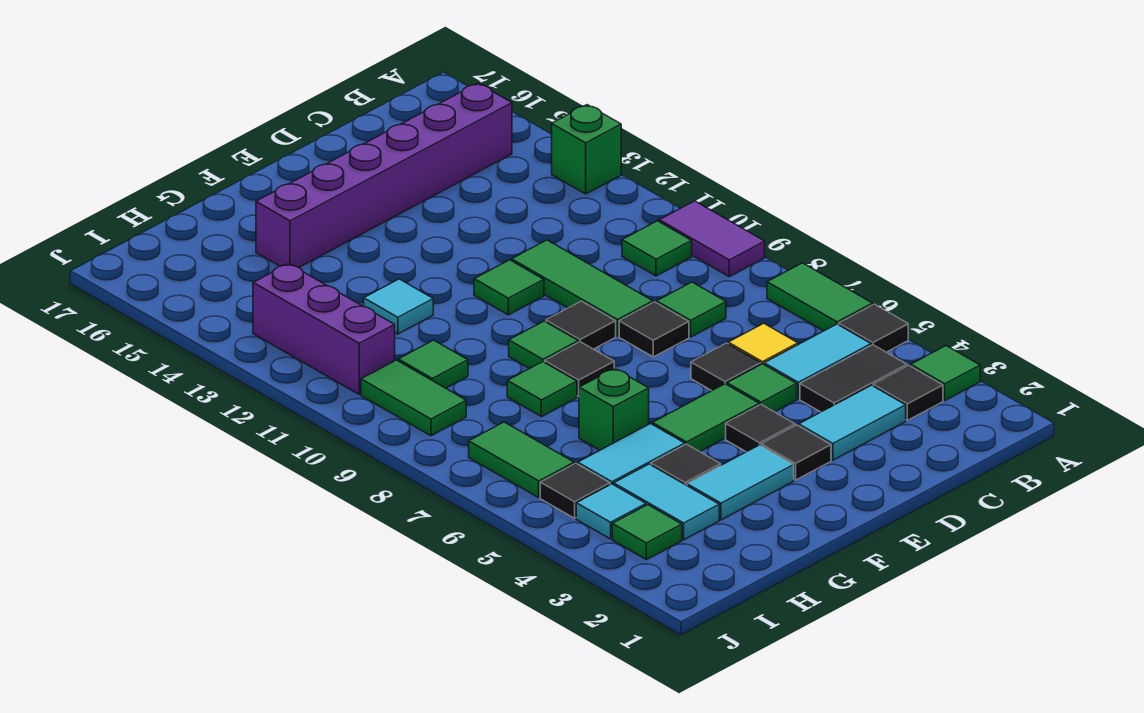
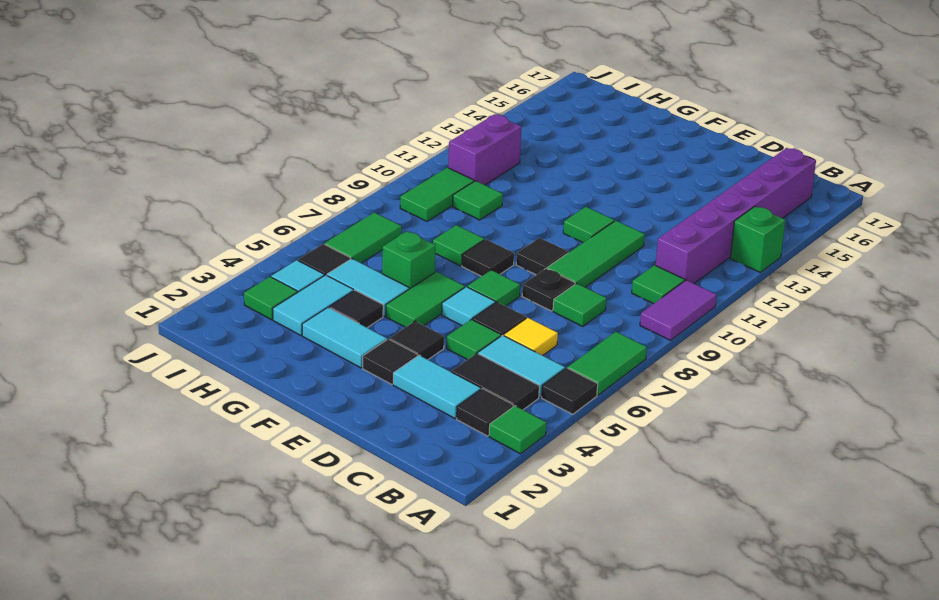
purple 1x6 brick [256,83,512,267] -> purple 1x6 brick turned to [656,148,816,283]
black 1x1 tile [619,302,689,357] -> black 1x1 plate [522,268,575,311]
green 1x2 tile [652,384,759,452] -> green 1x2 tile turned to [386,272,465,327]
green 1x1 tile [509,321,578,369] -> green 1x1 tile moved to [467,270,520,306]
cyan 1x1 tile [364,279,433,334] -> cyan 1x1 tile moved to [442,287,495,326]
purple 1x3 brick [253,264,395,394] -> purple 1x2 brick [448,114,521,185]

